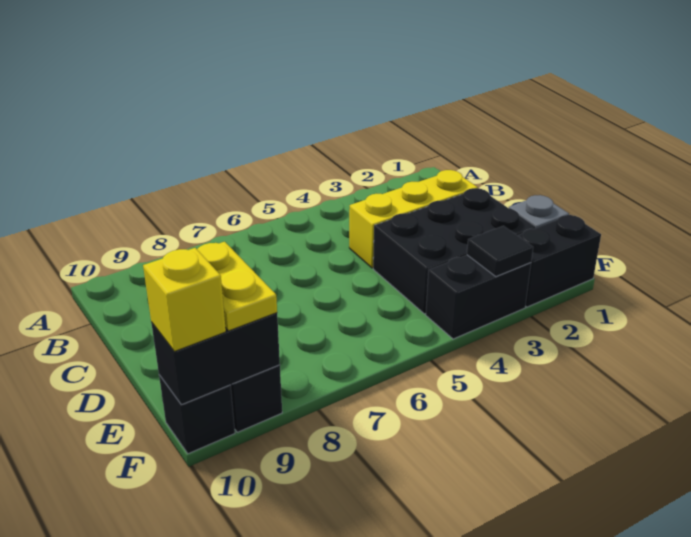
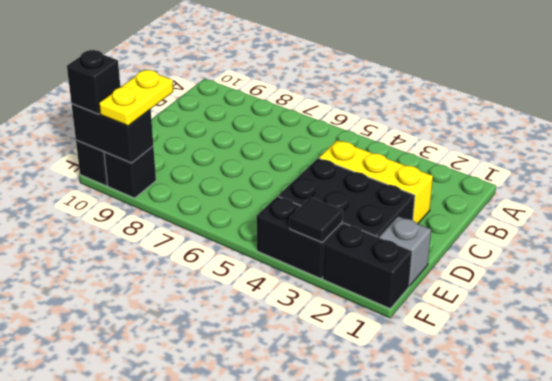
yellow 1x1 brick [143,248,226,351] -> black 1x1 brick [67,50,120,114]

